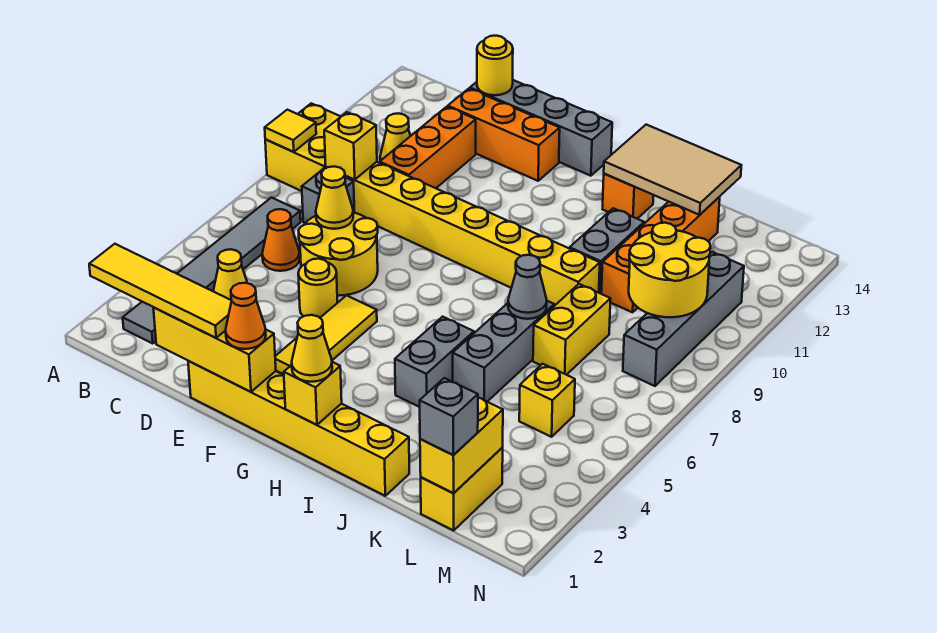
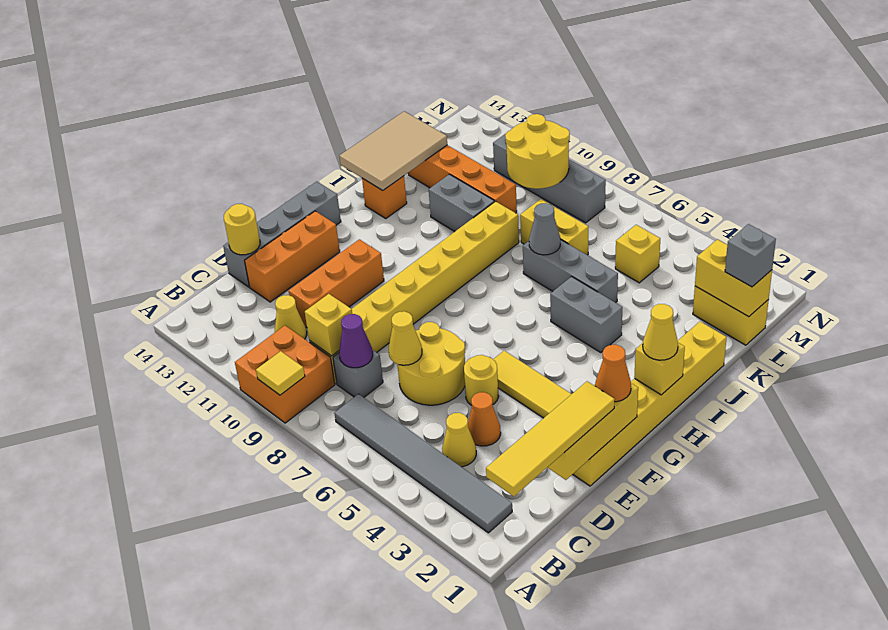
yellow 2x2 brick [265,103,341,191] -> orange 2x2 brick [235,326,335,423]
orange 1x1 cone [262,209,300,271] -> orange 1x1 cone moved to [468,392,501,446]
none -> purple 1x1 cone [339,314,373,368]
orange 1x3 brick [380,107,476,188] -> orange 1x3 brick turned to [289,239,384,327]

